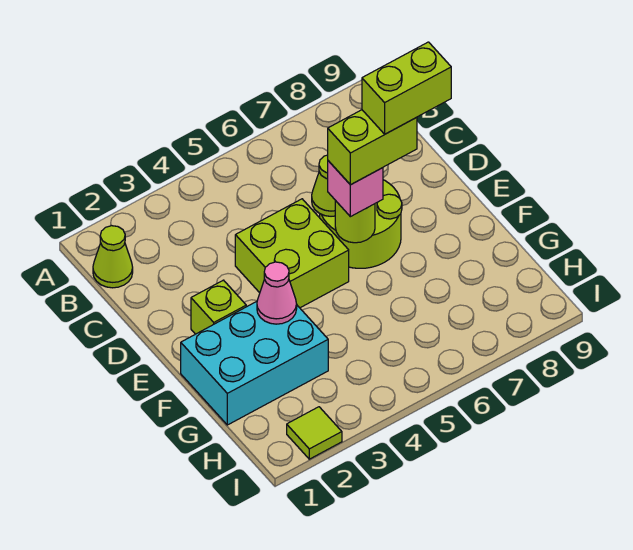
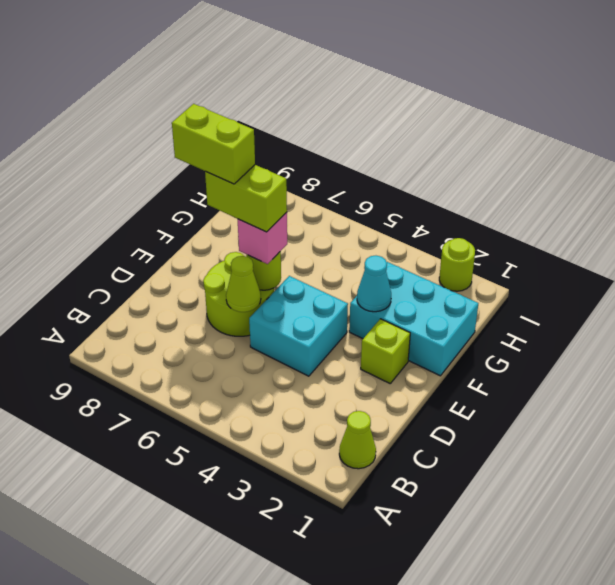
lime 2x2 brick [235,199,349,308] -> cyan 2x2 brick [249,276,348,376]
pink 1x1 cone [257,262,297,324] -> cyan 1x1 cone [357,256,391,312]
lime 1x1 tile [287,407,342,459] -> lime 1x1 round brick [439,238,475,291]

